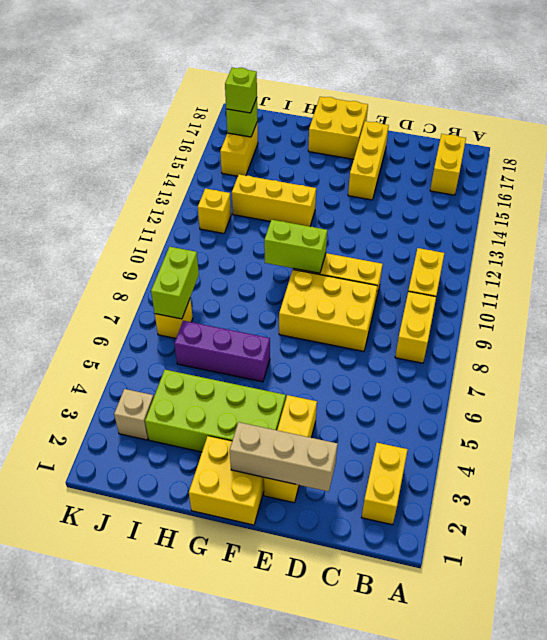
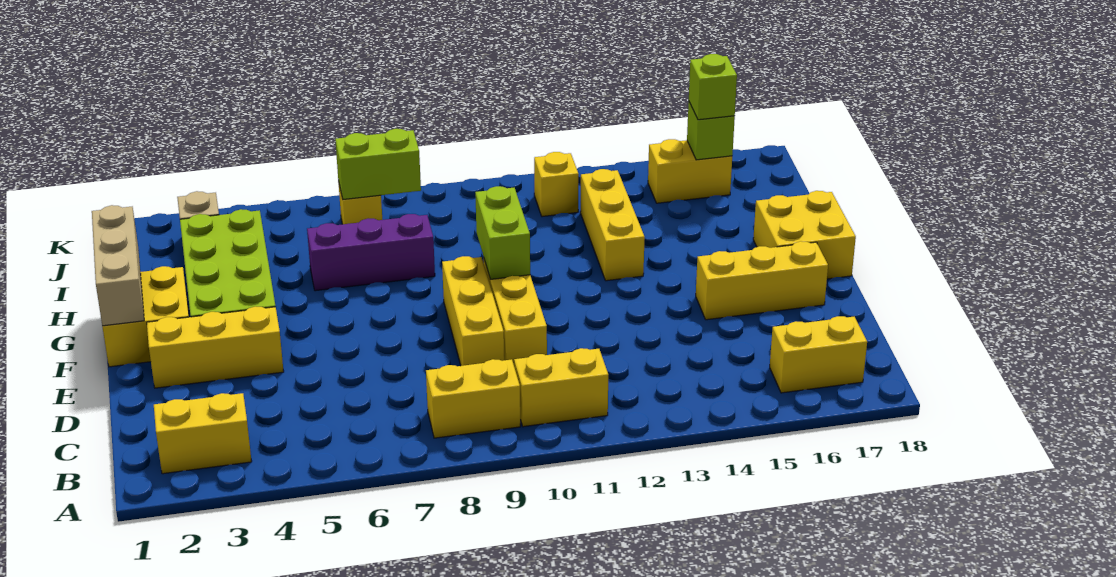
tan 1x3 brick [230,422,338,492] -> tan 1x3 brick moved to [92,205,144,326]
yellow 2x3 brick [279,270,377,351] -> yellow 1x3 brick [442,256,504,366]
purple 1x3 brick [174,321,270,382] -> purple 1x3 brick turned to [307,214,435,291]

